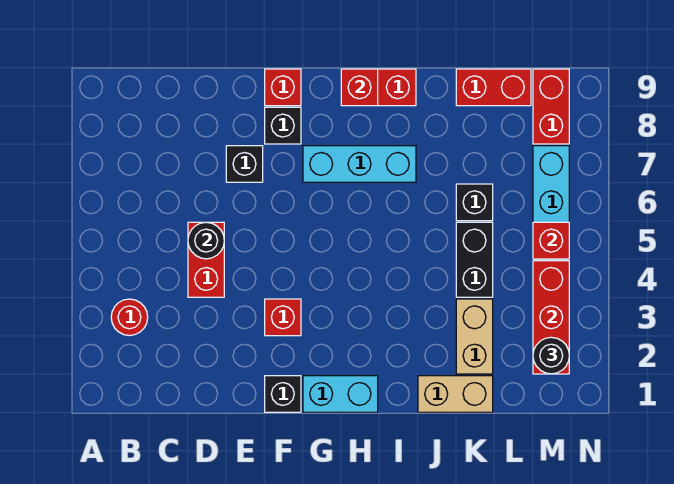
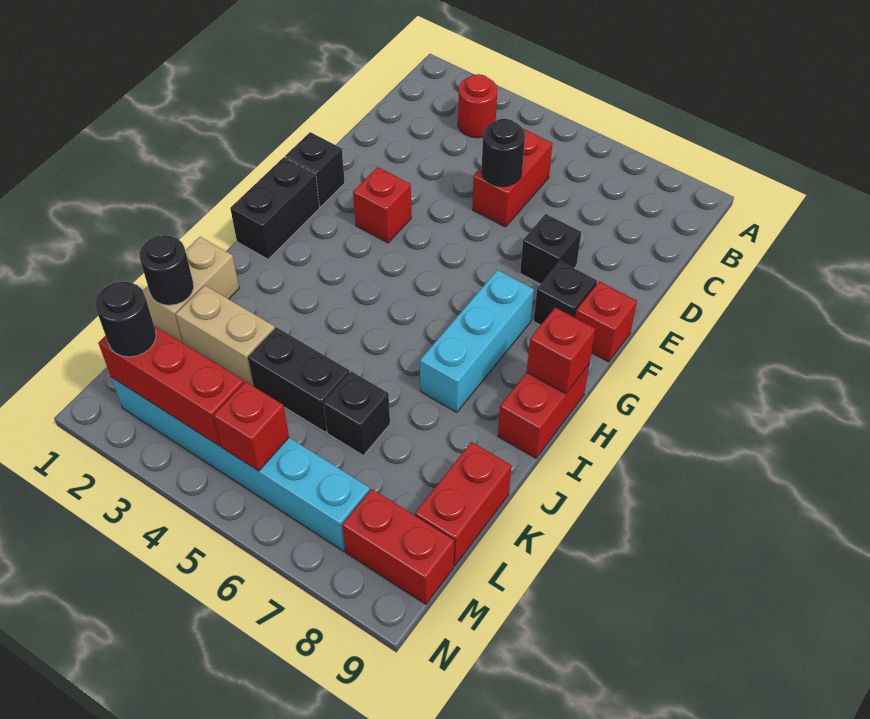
red 1x2 brick [188,222,224,297] -> red 1x2 brick turned to [472,129,553,227]
cyan 1x2 brick [303,376,378,412] -> black 1x2 brick [230,157,320,259]
none -> black 1x1 round brick [139,235,194,305]

